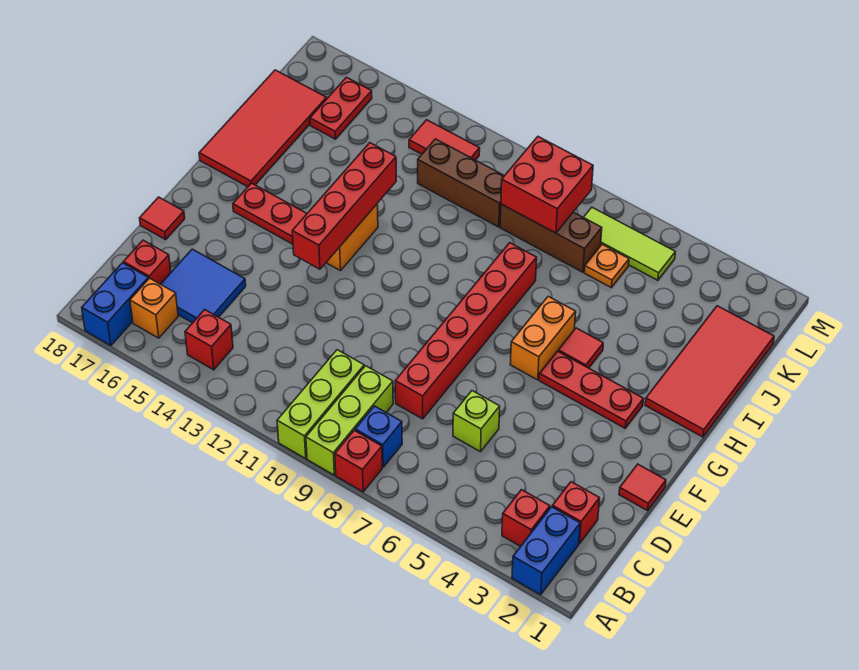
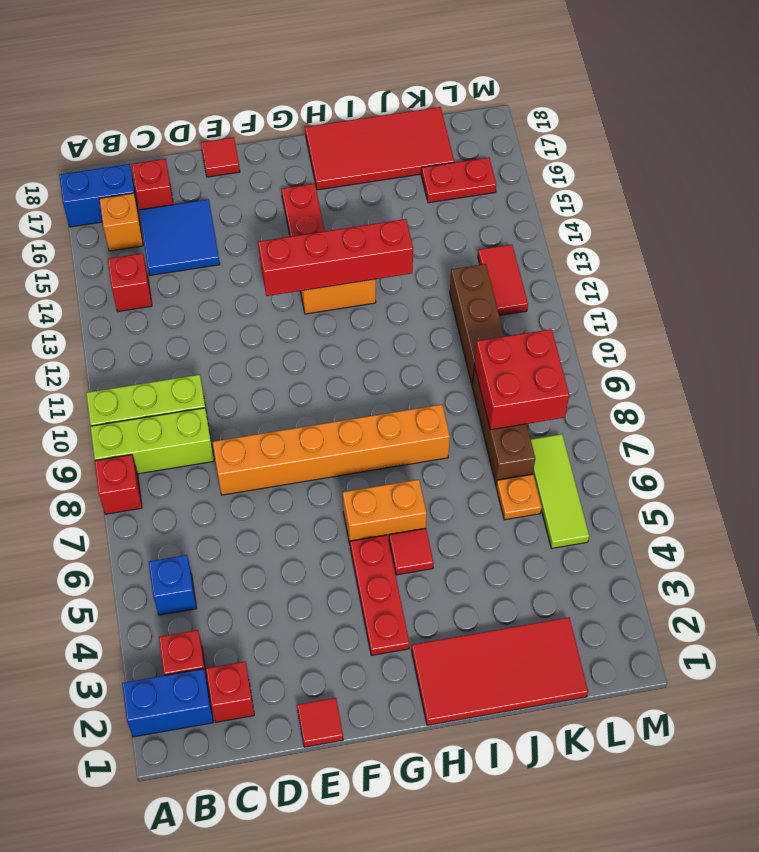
blue 1x1 brick [355,406,402,467] -> blue 1x1 brick moved to [149,555,197,615]
lime 1x1 brick [453,391,500,452] -> none
red 1x6 brick [395,243,537,419] -> orange 1x6 brick [213,404,450,495]

